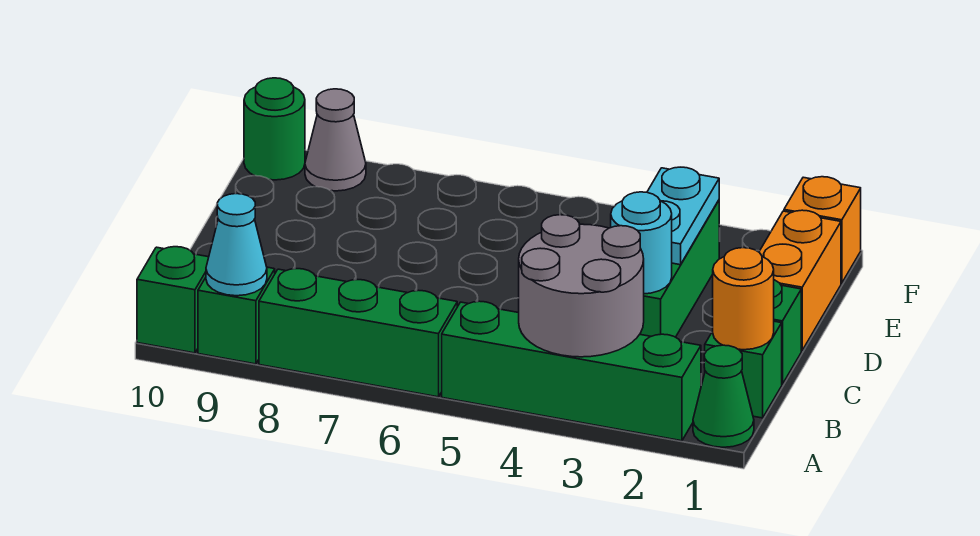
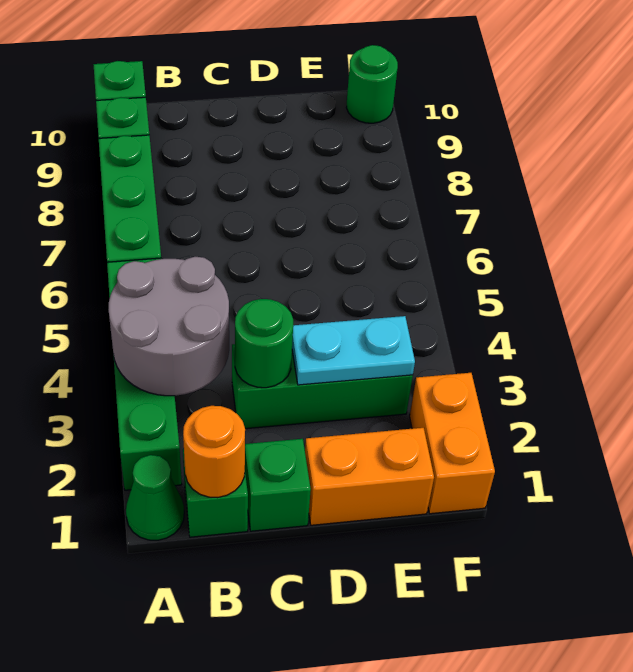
cyan 1x1 cone [206,194,267,296] -> none
cyan 1x1 round brick [611,192,672,294] -> green 1x1 round brick [235,299,293,388]
orange 1x1 brick [784,177,861,283] -> orange 1x2 brick [410,373,495,514]
grey 1x1 cone [305,89,366,191] -> none

